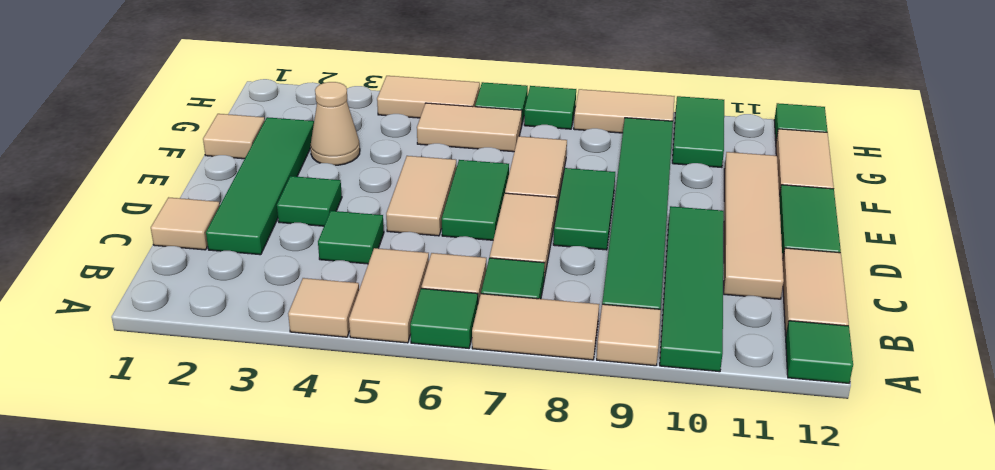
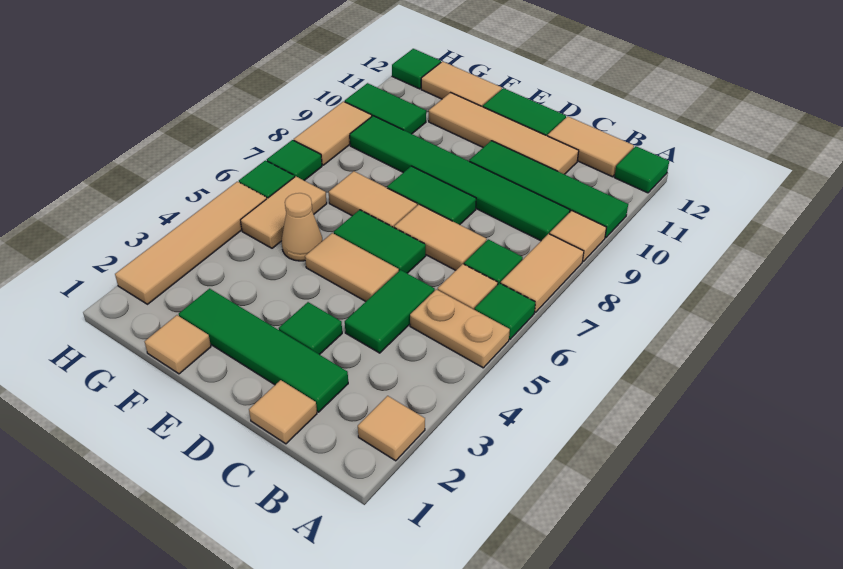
tan 1x1 tile [288,278,359,337] -> tan 1x1 tile moved to [358,396,425,461]
tan 1x2 tile [349,248,429,343] -> tan 1x2 plate [410,289,510,368]
green 1x1 tile [318,211,384,264] -> green 1x2 tile [345,270,435,353]
tan 1x1 cone [310,82,360,165] -> tan 1x1 cone moved to [282,193,323,261]
tan 1x2 tile [377,76,480,118] -> tan 1x4 tile [115,182,267,304]

